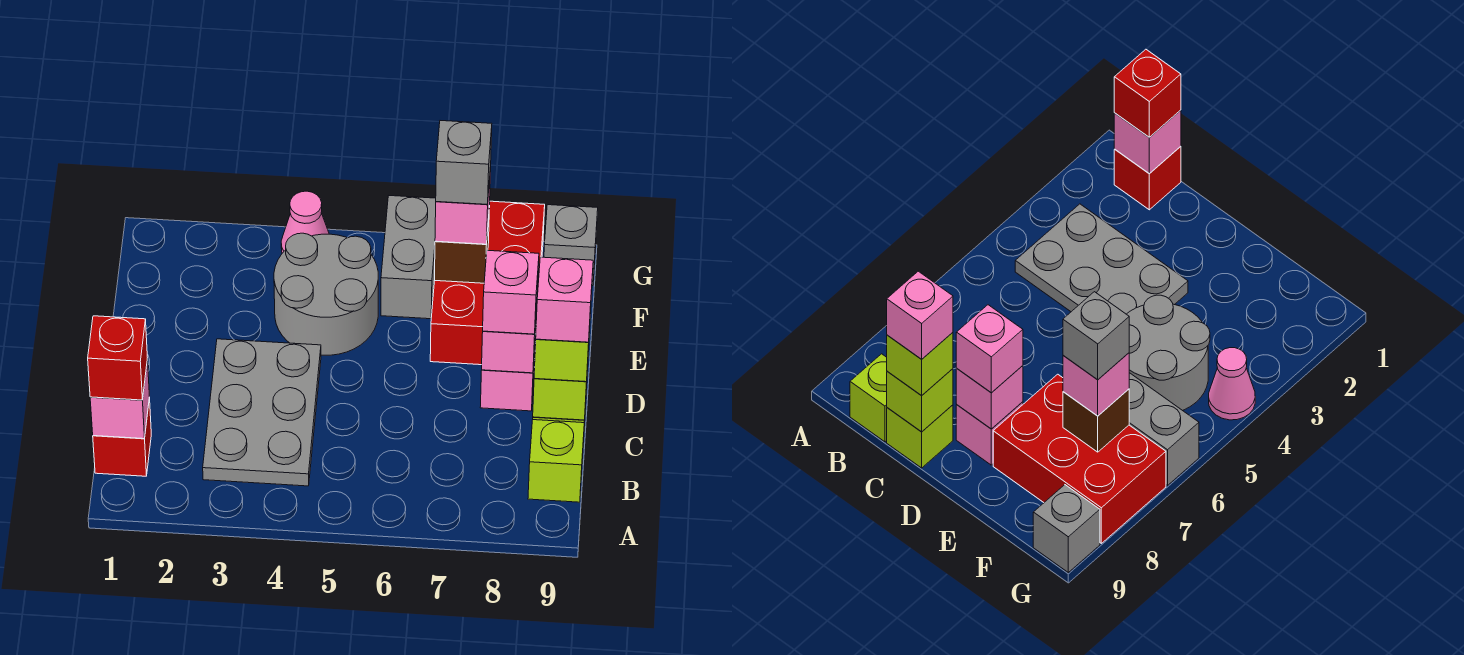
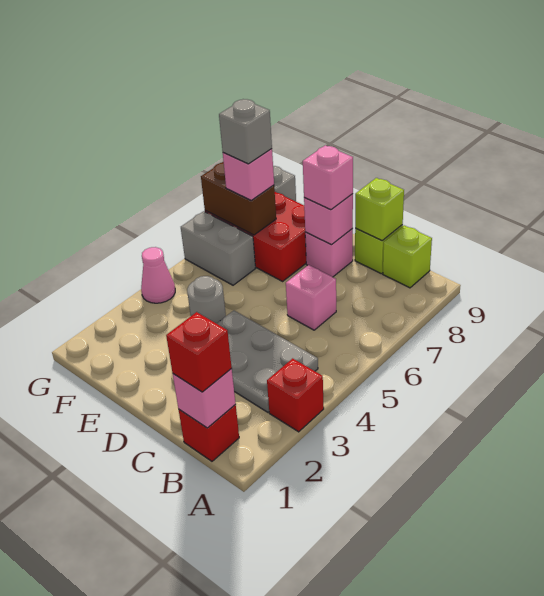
none -> red 1x1 brick [267,358,324,432]
lime 1x1 brick [534,312,591,382] -> none
pink 1x1 brick [536,257,593,342] -> pink 1x1 brick moved to [286,265,336,330]
grey 2x2 round brick [274,233,378,355] -> grey 1x1 round brick [187,276,226,324]
brown 1x1 brick [435,206,490,283] -> brown 1x2 brick [201,162,276,235]

